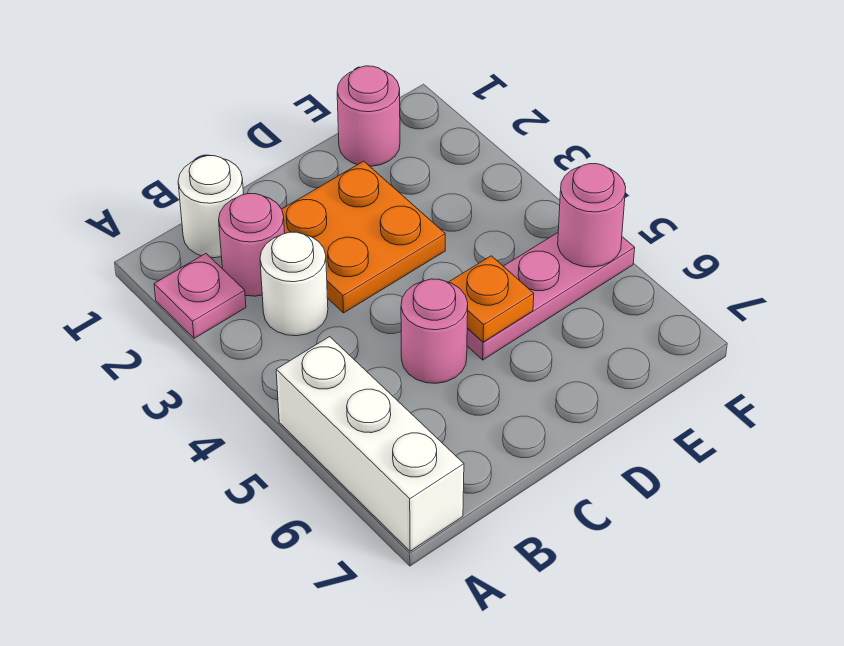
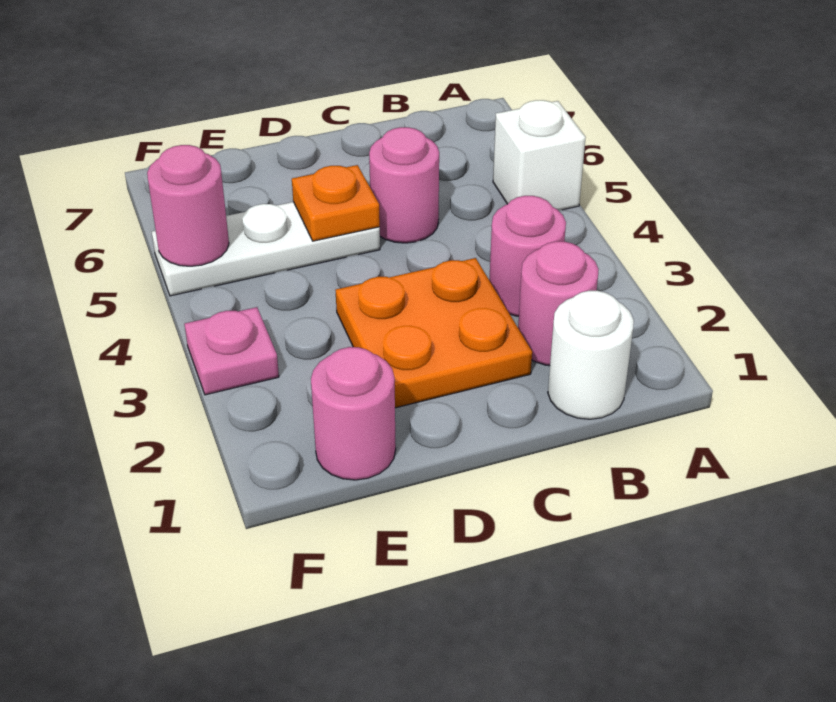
pink 1x1 plate [154,254,246,338] -> pink 1x1 plate moved to [185,307,279,395]
white 1x3 brick [276,337,464,551] -> white 1x1 brick [493,100,586,210]
white 1x1 round brick [260,232,328,336] -> pink 1x1 round brick [489,196,566,316]
pink 1x3 plate [467,233,635,360] -> white 1x3 plate [152,202,380,296]

